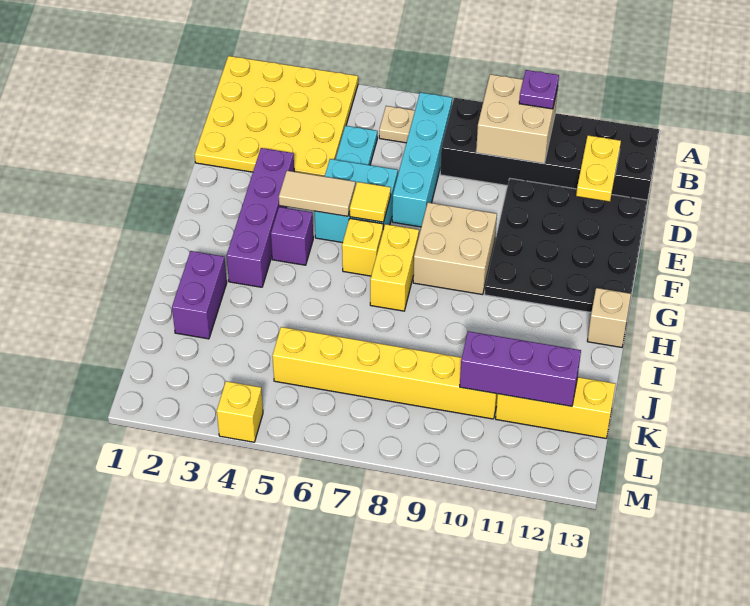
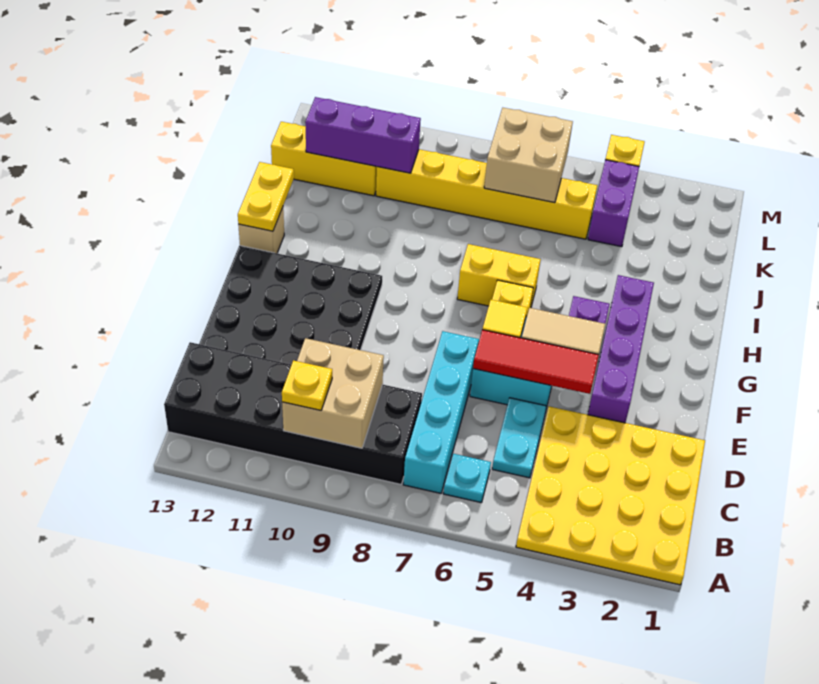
tan 1x1 plate [379,106,415,143] -> cyan 1x1 plate [443,454,491,503]
purple 1x1 plate [519,70,559,109] -> yellow 1x1 plate [282,360,332,410]
yellow 1x2 plate [576,135,621,202] -> yellow 1x2 plate moved to [238,162,294,231]
none -> red 1x3 tile [473,330,599,394]
tan 2x2 brick [413,203,497,295] -> tan 2x2 brick moved to [484,108,573,203]
yellow 1x2 brick [370,224,419,311] -> yellow 1x2 brick turned to [457,244,541,308]
purple 1x2 brick [172,251,227,339] -> purple 1x2 brick moved to [588,160,639,247]

